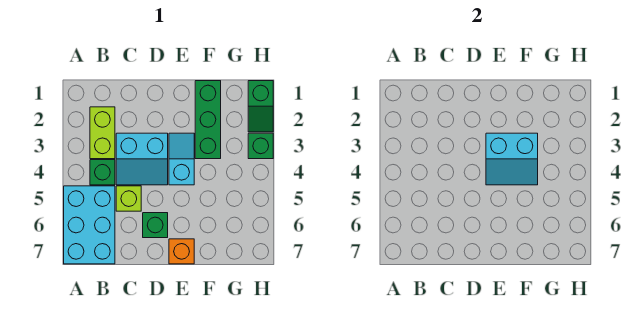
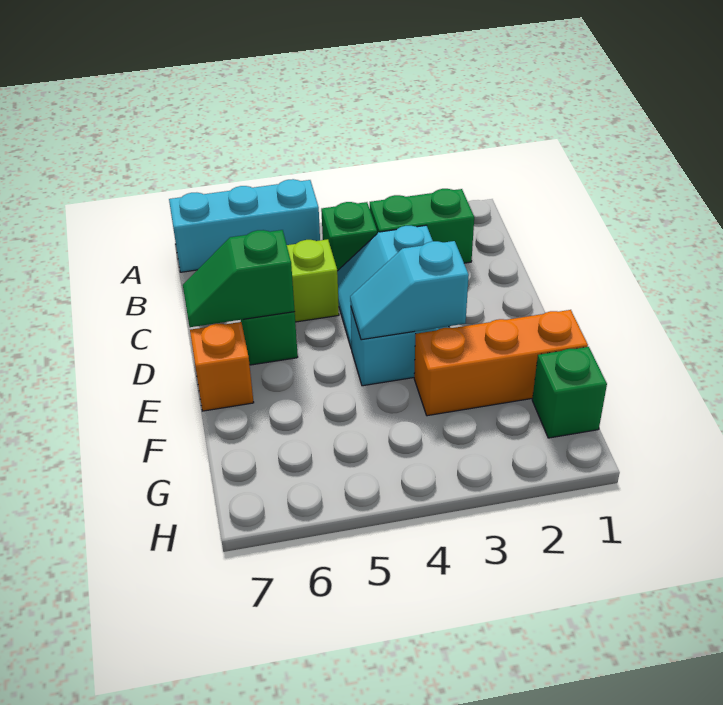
cyan 2x3 brick [64,186,115,264] -> cyan 1x3 brick [169,179,320,272]
lime 1x2 brick [90,107,115,159] -> green 1x2 brick [370,189,474,263]
cyan 2x2 slope [486,133,538,185] -> cyan 1x2 slope [350,241,469,340]
green 1x3 brick [195,81,221,159] -> orange 1x3 brick [414,310,588,416]
green 1x2 slope [248,81,273,132] -> green 1x2 slope moved to [183,230,295,327]
green 1x1 brick [248,133,273,159] -> green 1x1 brick moved to [532,347,607,438]

